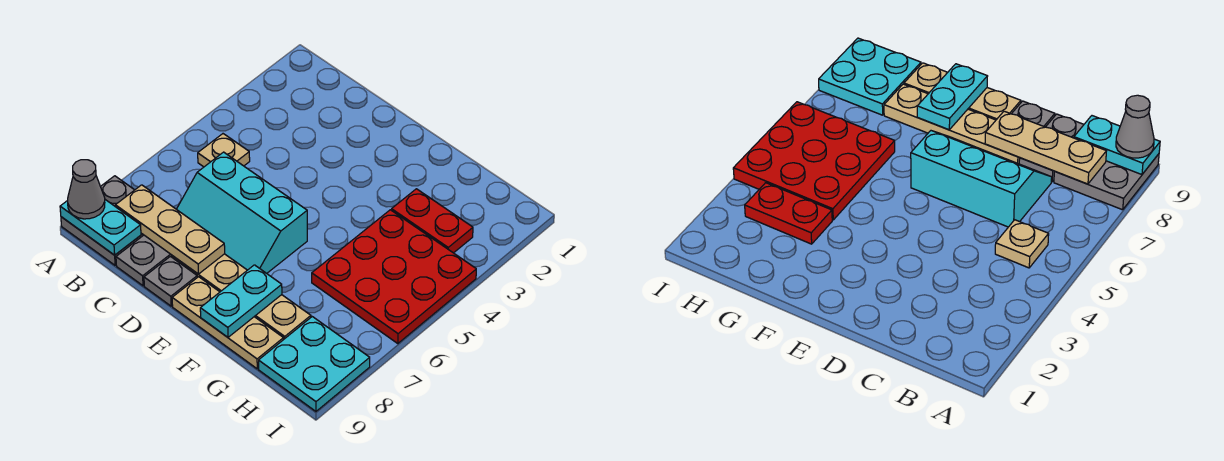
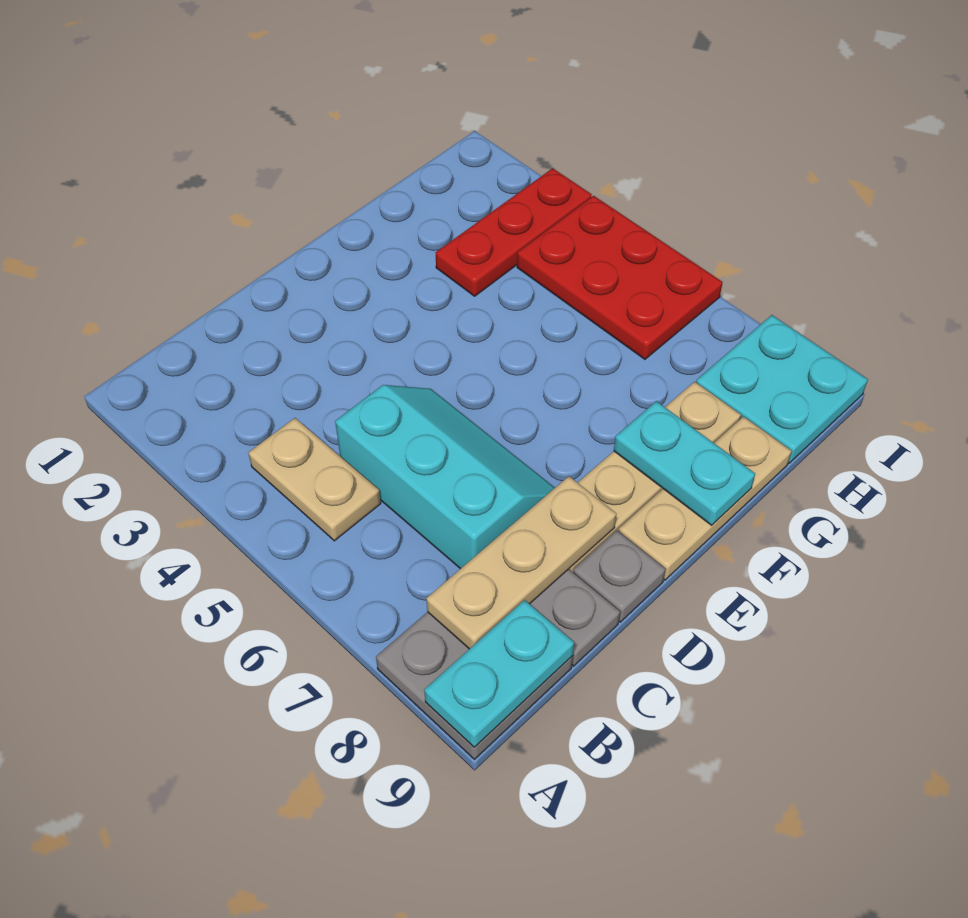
grey 1x1 cone [68,160,105,219] -> none
tan 1x1 plate [198,134,250,167] -> tan 1x2 plate [248,418,381,541]
cyan 2x3 slope [177,152,307,273] -> cyan 2x3 slope turned to [335,385,555,569]
red 1x2 plate [392,189,473,253] -> red 1x3 plate [436,168,592,296]
red 3x3 plate [312,210,476,344] -> red 2x3 plate [517,196,723,359]

